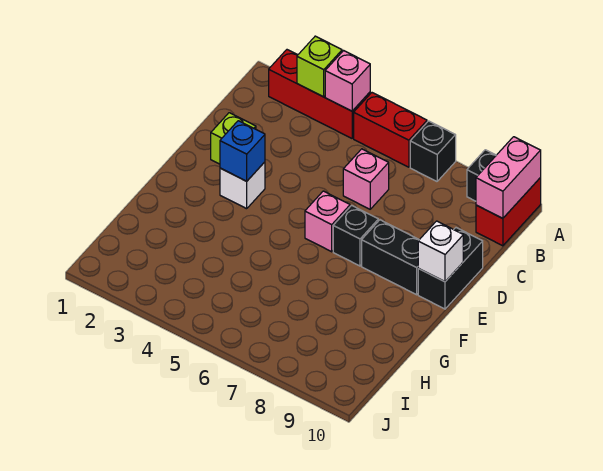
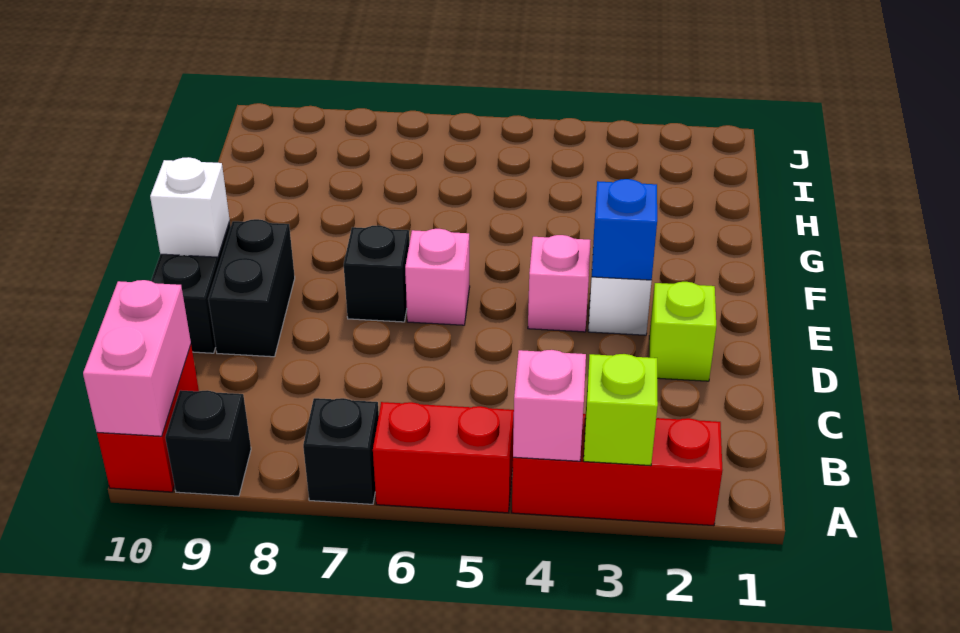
pink 1x1 brick [343,149,389,209] -> pink 1x1 brick moved to [528,235,591,332]
black 1x2 brick [362,220,419,295] -> black 1x2 brick turned to [208,219,295,357]

